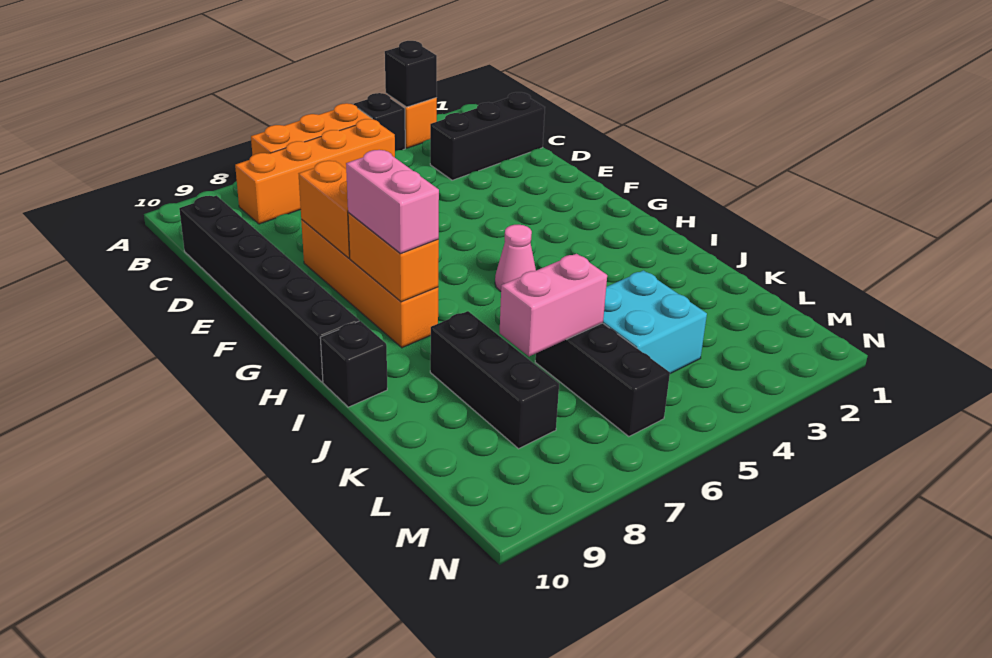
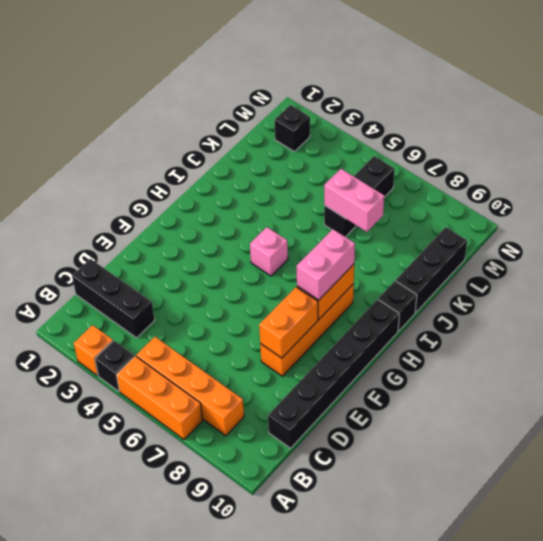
black 1x1 brick [385,41,437,107] -> black 1x1 brick moved to [275,105,310,151]
pink 1x1 cone [495,225,536,291] -> pink 1x1 brick [250,227,288,276]
black 1x3 brick [430,311,559,449] -> black 1x3 brick moved to [396,227,467,312]
cyan 2x2 brick [603,270,707,374] -> none

